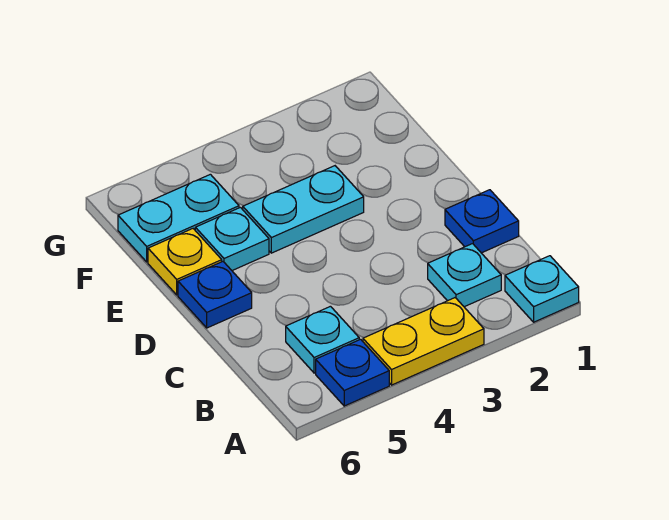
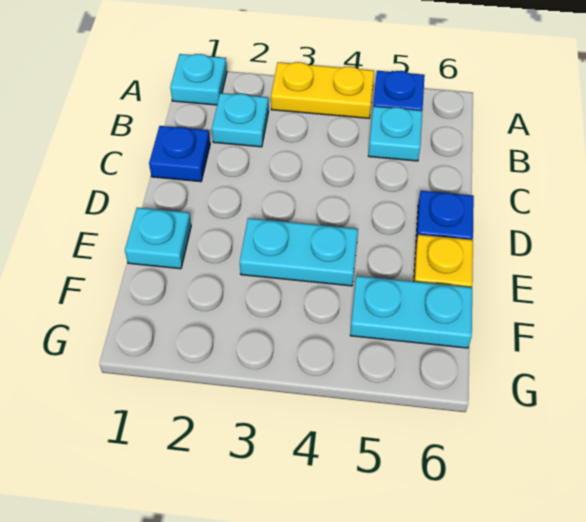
cyan 1x1 plate [195,207,269,270] -> cyan 1x1 plate moved to [125,208,191,269]

